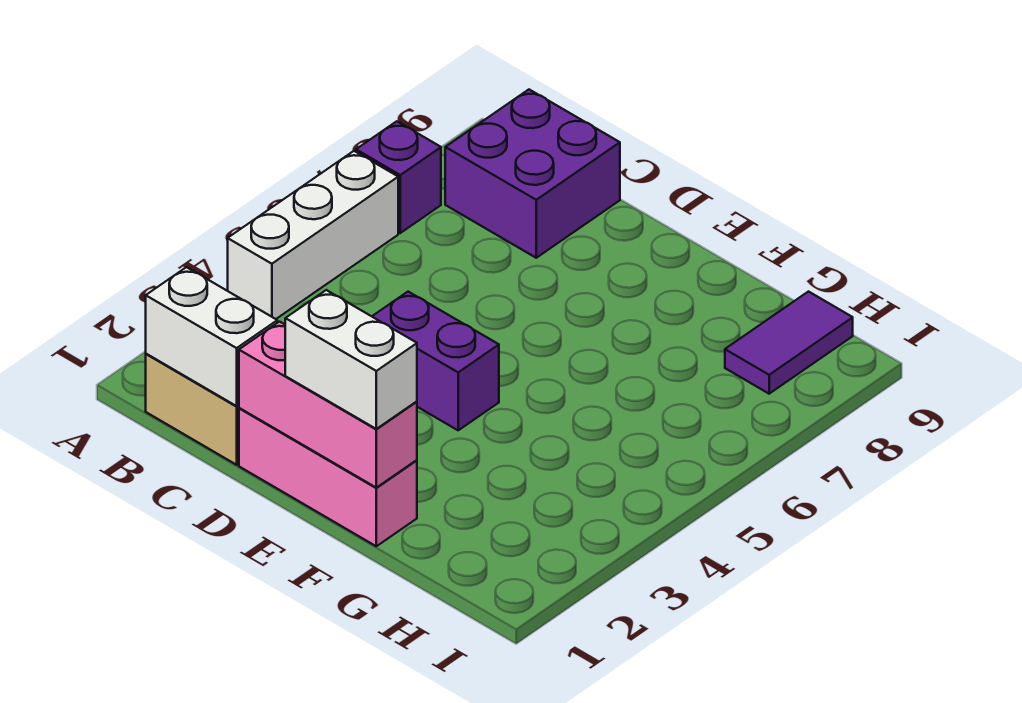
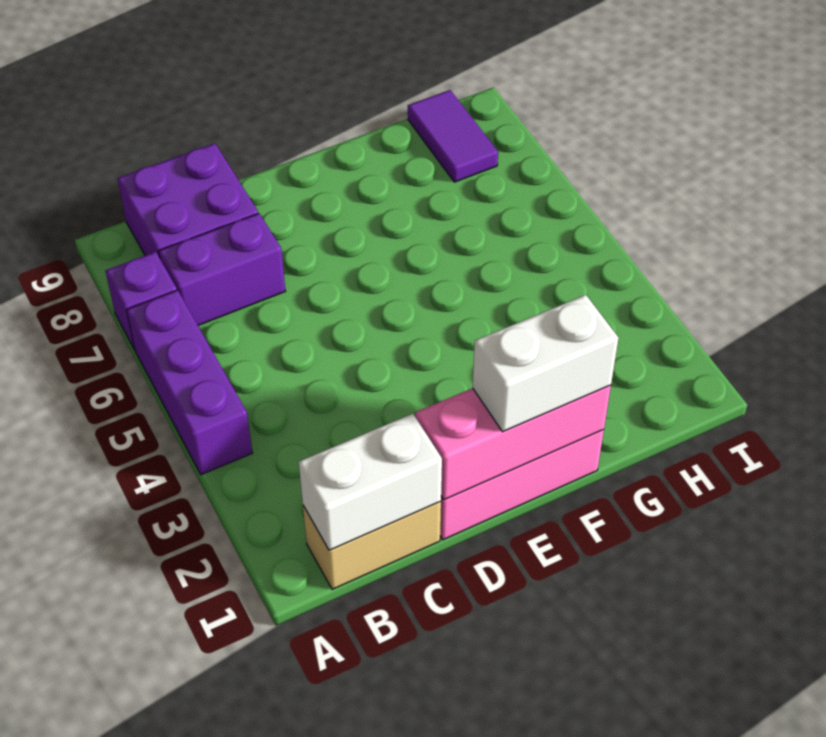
white 1x3 brick [228,151,398,319] -> purple 1x3 brick [127,290,252,475]
purple 1x2 brick [372,292,499,430] -> purple 1x2 brick moved to [159,213,285,325]

